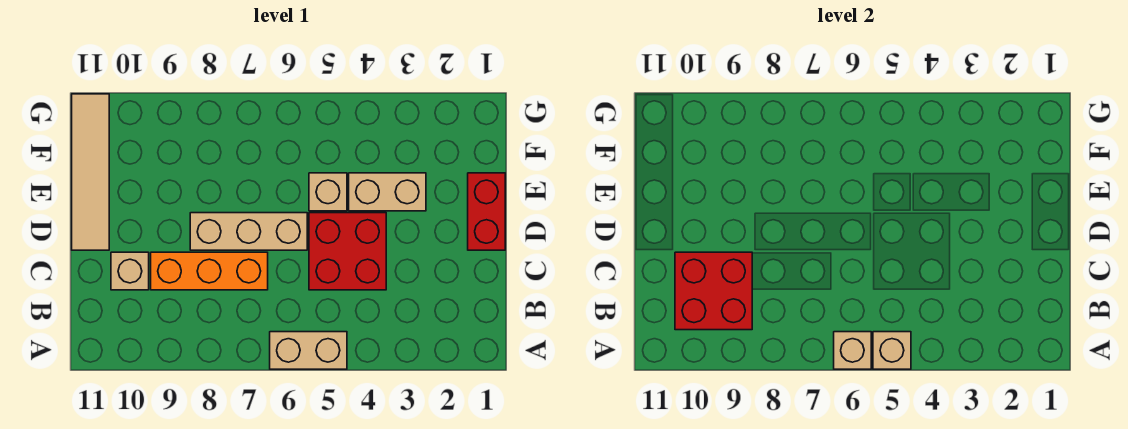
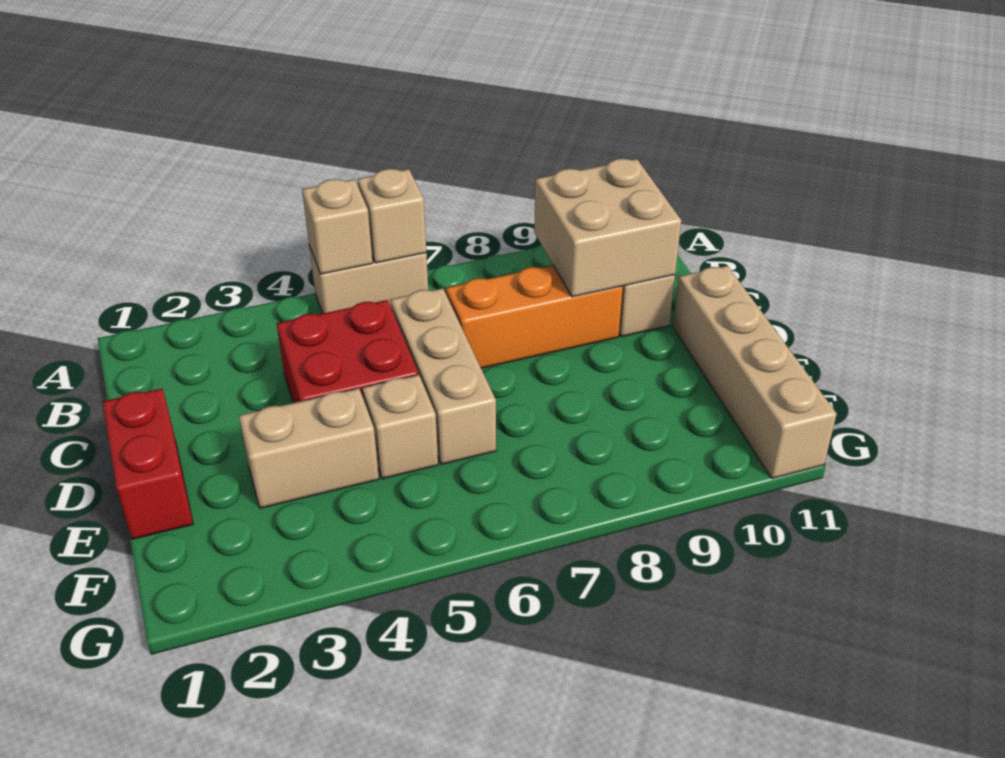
red 2x2 brick [675,252,752,330] -> tan 2x2 brick [534,159,681,297]
tan 1x3 brick [190,213,307,250] -> tan 1x3 brick turned to [390,288,496,464]
tan 1x4 tile [72,94,109,250] -> tan 1x4 brick [673,266,837,479]

